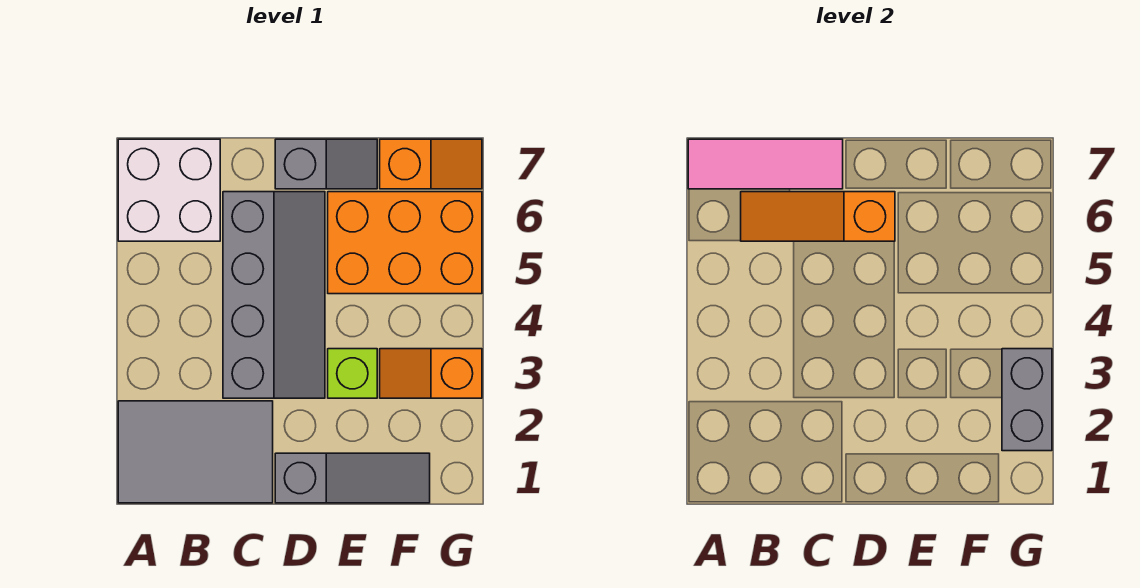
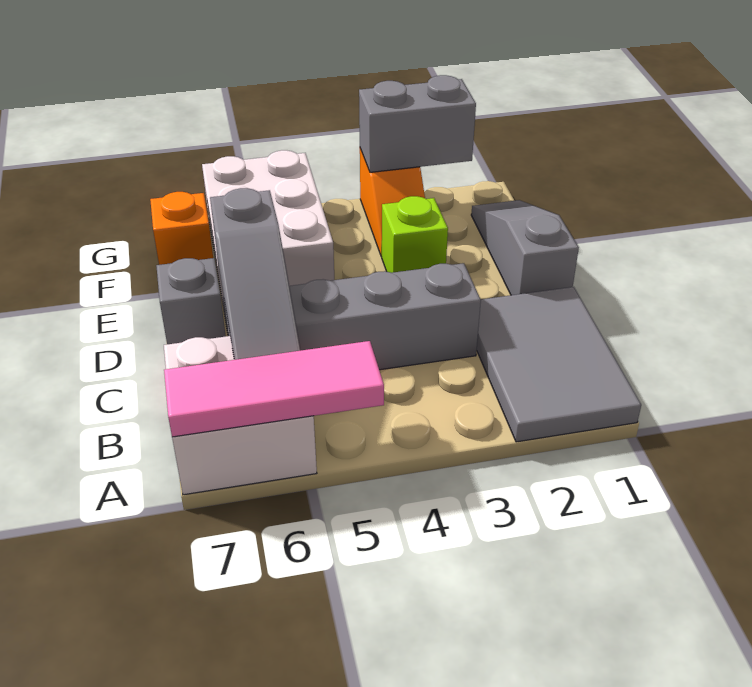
pink 1x3 tile [688,139,843,189] -> pink 1x3 tile turned to [164,341,384,437]
orange 1x3 slope [741,192,895,241] -> grey 1x3 slope [210,188,301,360]
orange 2x3 brick [328,192,482,294] -> white 2x3 brick [202,150,334,308]

